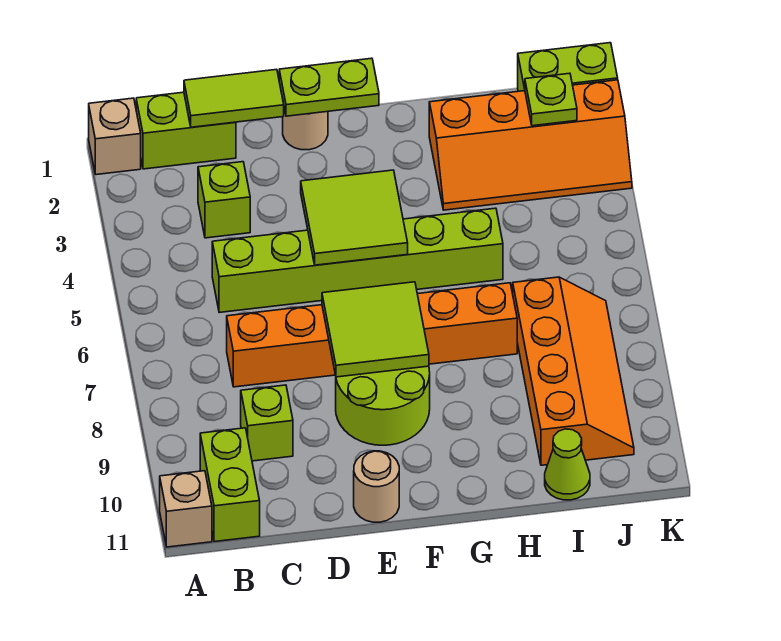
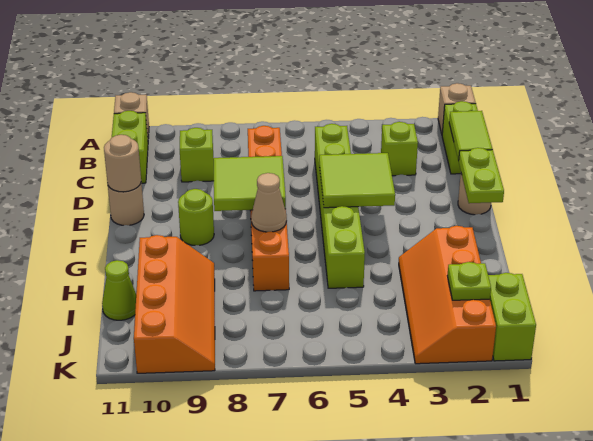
lime 1x2 brick [200,428,260,542] -> lime 1x2 brick turned to [112,111,148,183]
lime 2x2 round brick [336,366,430,445] -> lime 1x1 round brick [178,189,214,245]
none -> tan 1x1 round brick [104,135,141,192]
none -> tan 1x1 cone [251,173,287,232]
orange 2x4 slope [513,277,634,465] -> orange 2x4 slope turned to [134,235,215,373]

